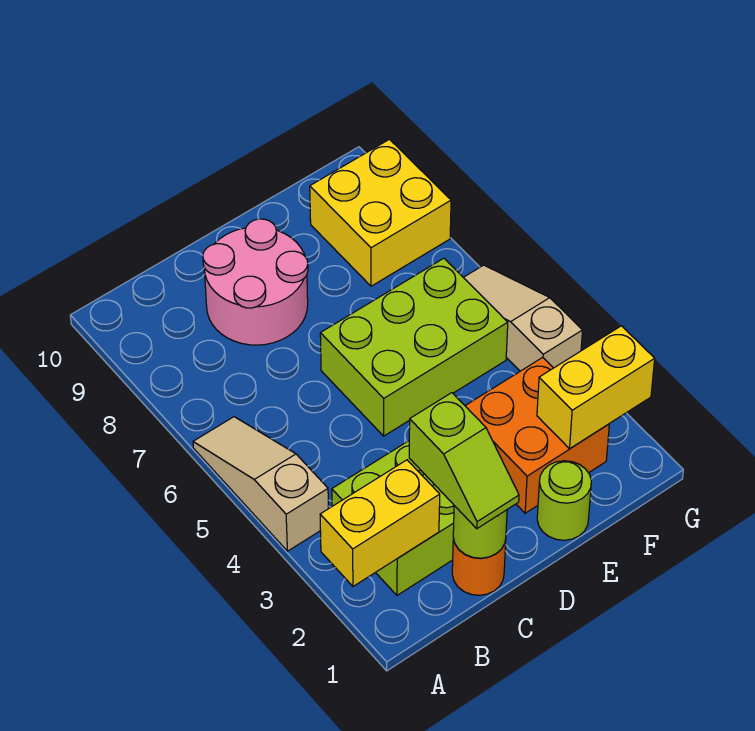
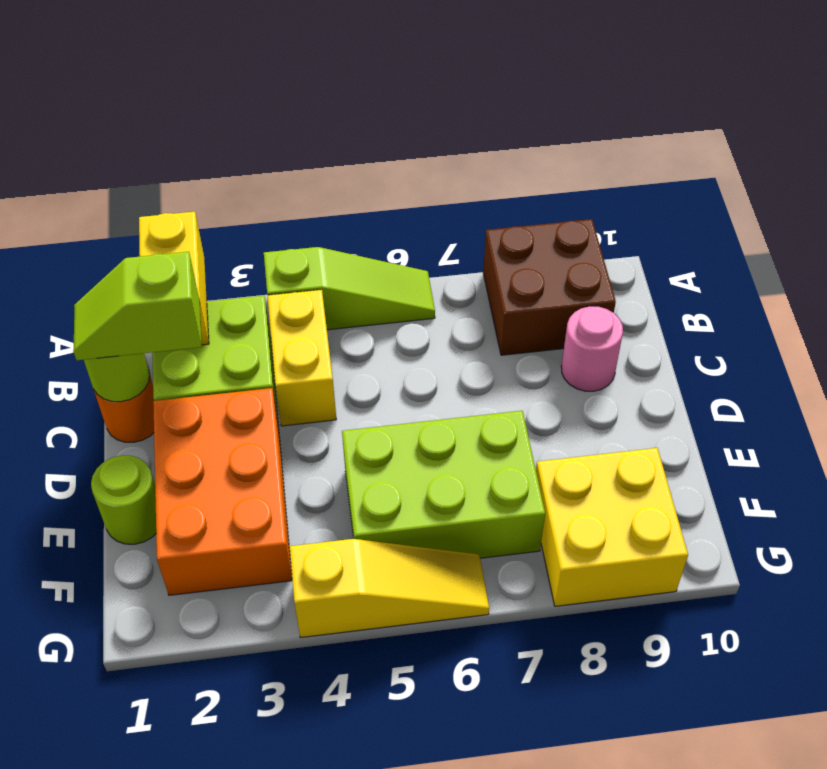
tan 1x3 slope [193,417,328,551] -> lime 1x3 slope [264,247,435,330]
none -> brown 2x2 brick [483,219,616,355]
pink 2x2 round brick [203,219,308,345] -> pink 1x1 round brick [561,306,623,391]
lime 2x3 brick [320,258,508,436] -> lime 2x3 brick turned to [342,411,545,558]
orange 2x2 brick [465,357,609,513] -> orange 2x3 brick [153,388,292,595]
yellow 1x2 brick [537,326,655,449] -> yellow 1x2 brick moved to [267,290,336,426]
tan 1x3 slope [463,265,583,371] -> yellow 1x3 slope [289,539,489,637]

